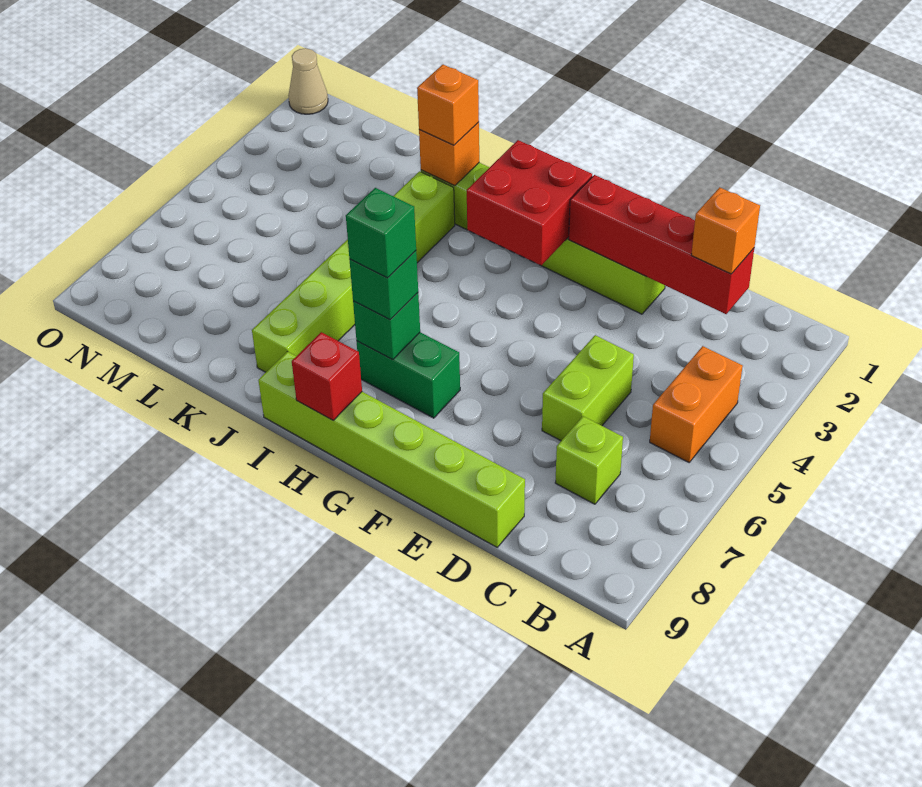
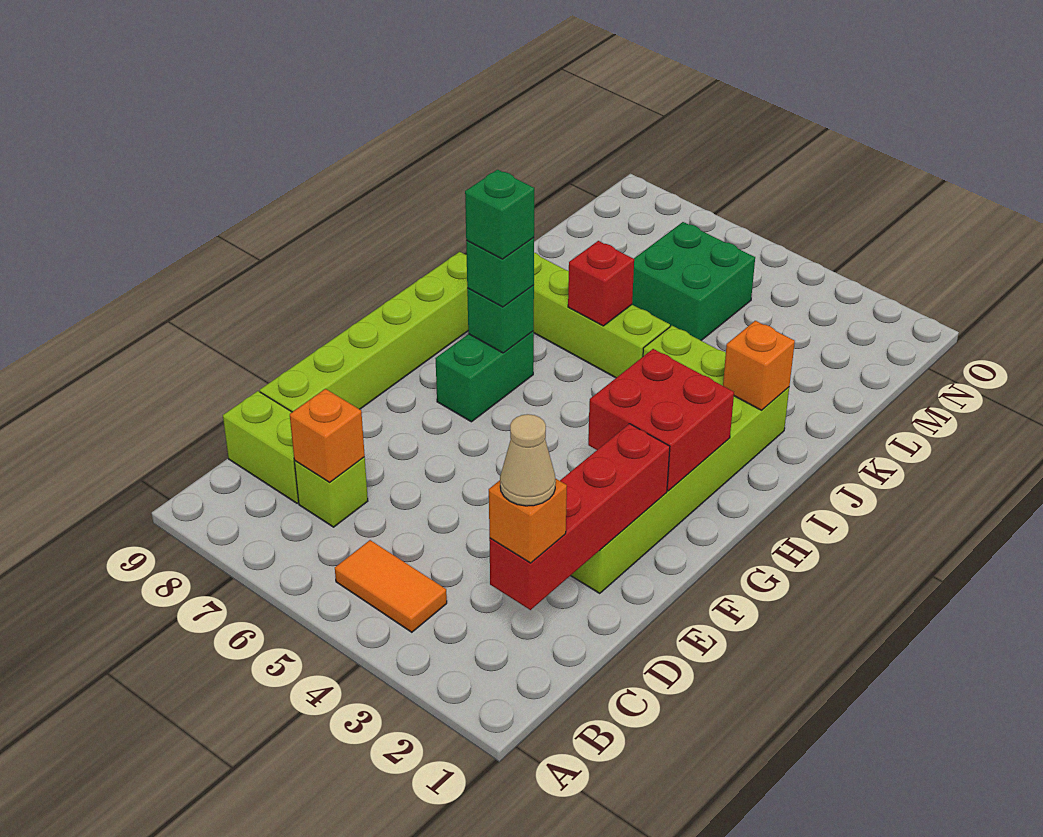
orange 1x2 brick [650,346,743,462] -> orange 1x2 tile [335,540,447,632]
lime 1x2 brick [542,335,634,441] -> lime 1x2 brick moved to [223,391,299,503]
red 1x1 brick [292,332,362,420] -> red 1x1 brick moved to [568,241,634,326]
orange 1x1 brick [417,65,479,145] -> orange 1x1 brick moved to [290,389,365,483]
none -> green 2x2 brick [632,222,755,340]
tan 1x1 cone [288,48,328,114] -> tan 1x1 cone moved to [500,414,556,506]

